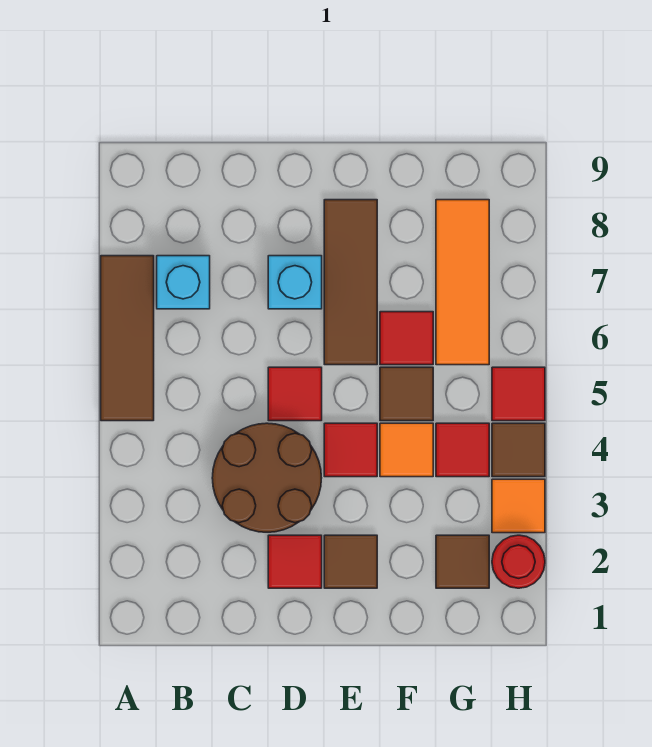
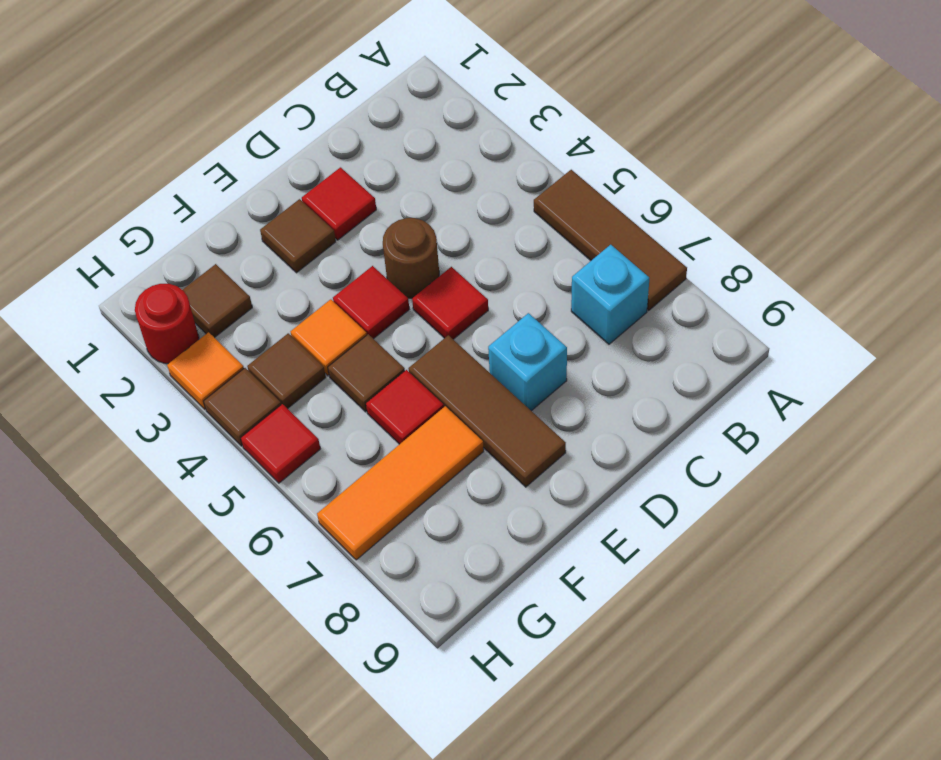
brown 2x2 round brick [212,423,321,532] -> brown 1x1 round brick [383,218,439,298]
red 1x1 tile [436,423,489,477] -> brown 1x1 tile [247,333,326,409]
orange 1x3 tile [436,200,489,365] -> orange 1x3 tile turned to [317,406,484,560]

